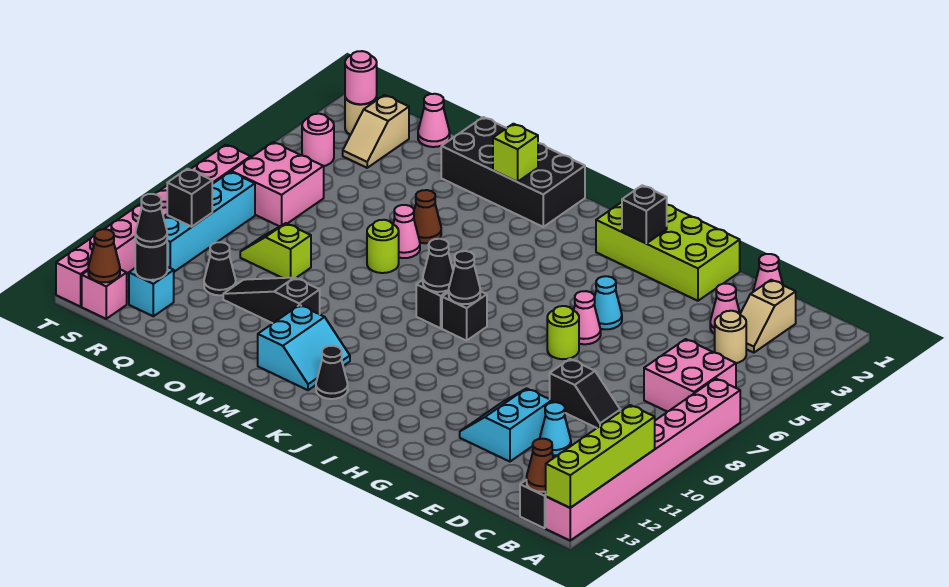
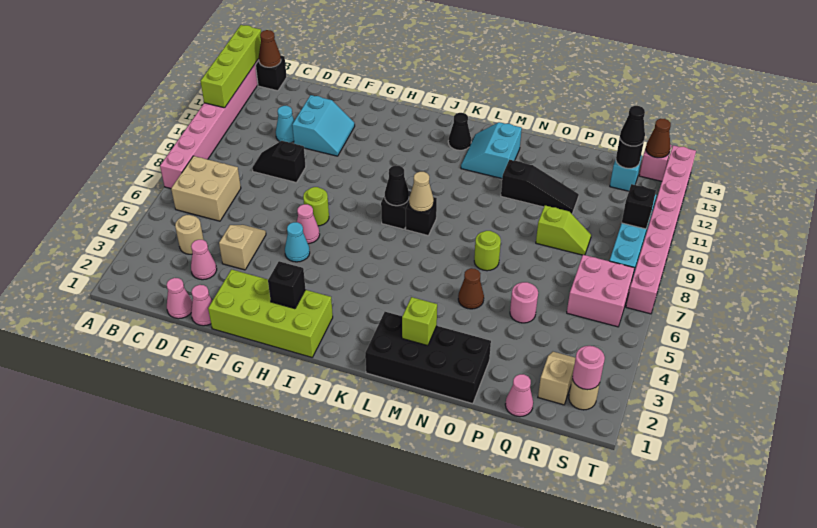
pink 2x2 brick [644,339,736,412] -> tan 2x2 brick [171,156,241,221]
tan 1x2 slope [740,280,796,353] -> tan 1x2 slope moved to [219,225,266,270]
black 1x1 cone [423,239,453,292] -> tan 1x1 cone [409,172,434,212]
pink 1x1 cone [393,205,420,258] -> pink 1x1 cone moved to [191,285,212,326]
black 1x1 cone [204,242,236,295] -> none
pink 1x1 round brick [302,114,334,166] -> pink 1x1 round brick moved to [510,282,538,323]

